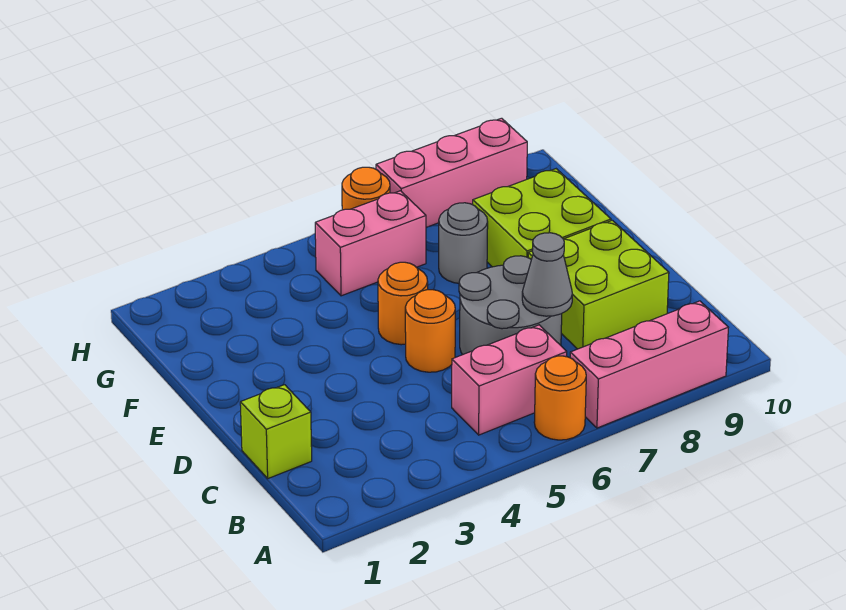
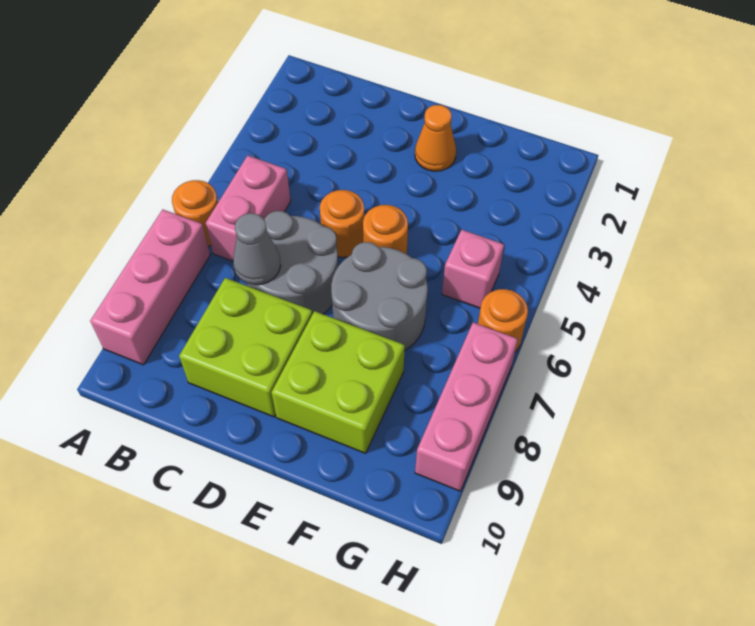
lime 1x1 brick [240,385,312,478] -> none
none -> orange 1x1 cone [415,105,456,171]
grey 1x1 round brick [439,203,488,283] -> grey 2x2 round brick [331,242,428,350]
pink 1x2 brick [315,191,426,296] -> pink 1x1 brick [442,230,504,308]

